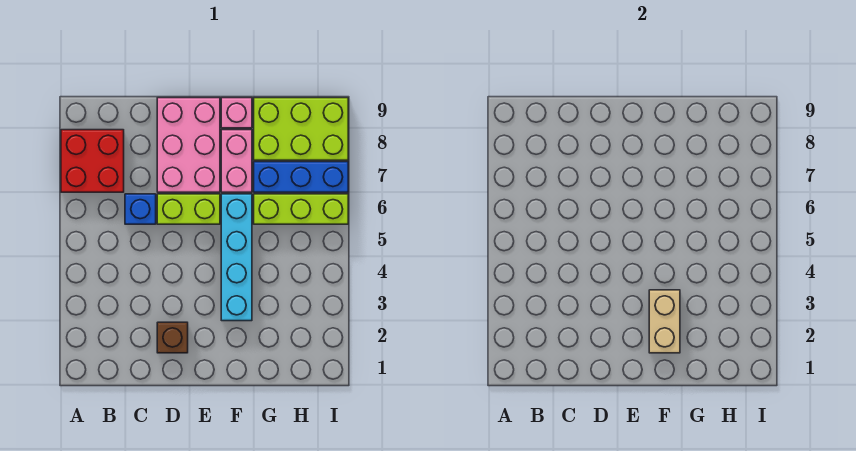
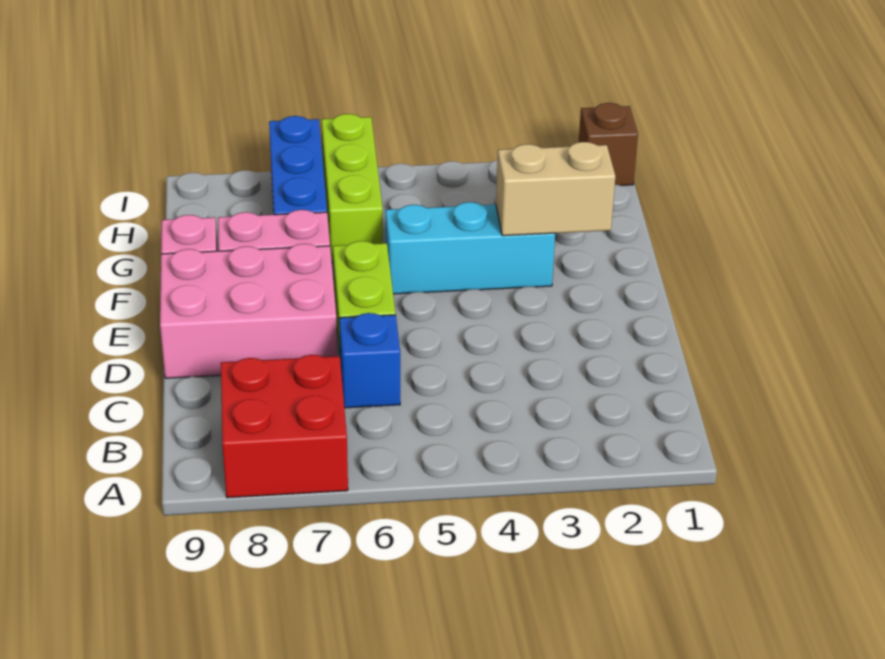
brown 1x1 brick [157,322,188,353] -> brown 1x1 brick moved to [579,103,638,186]
cyan 1x4 brick [221,194,252,321] -> cyan 1x3 brick [385,202,555,294]
lime 2x3 brick [254,98,348,160] -> none

